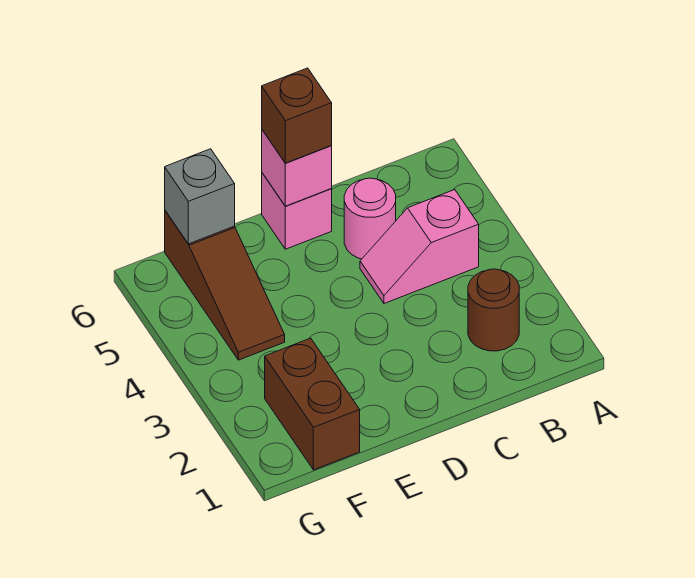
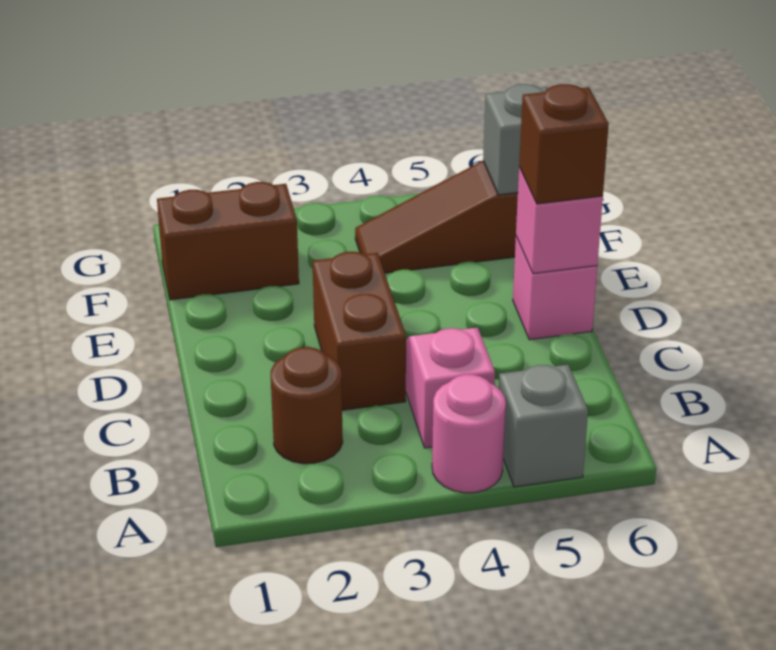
none -> grey 1x1 brick [499,365,588,487]
none -> brown 1x2 brick [312,252,406,410]
pink 1x1 round brick [344,178,396,259] -> pink 1x1 round brick moved to [432,375,506,493]

